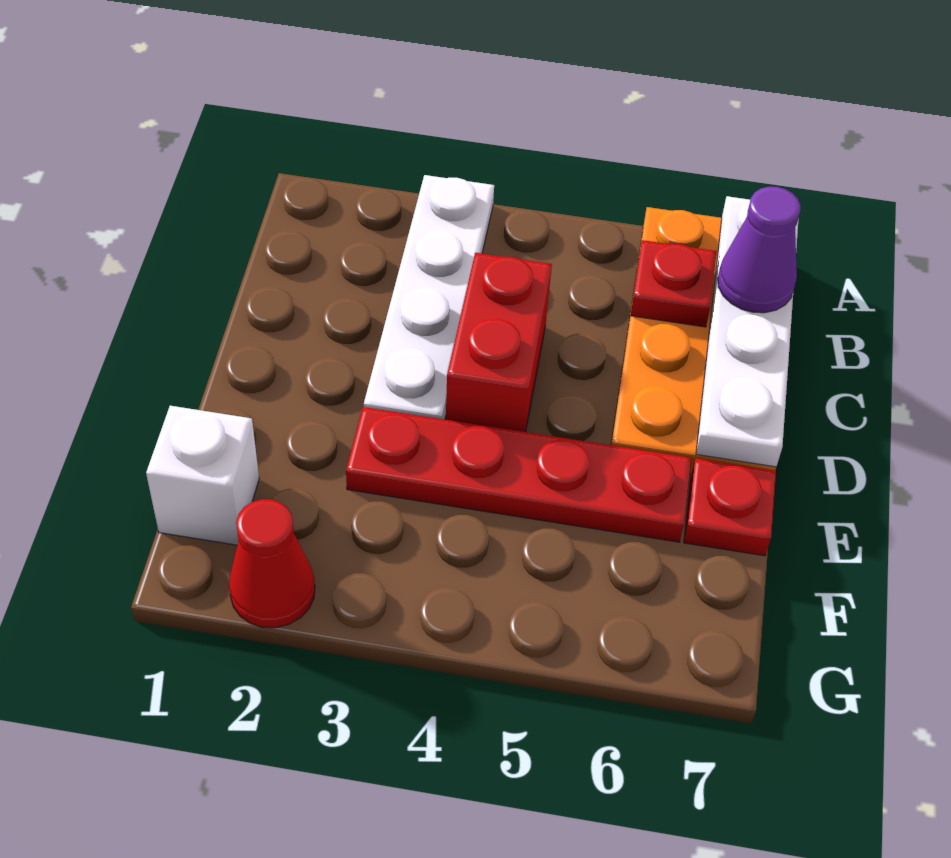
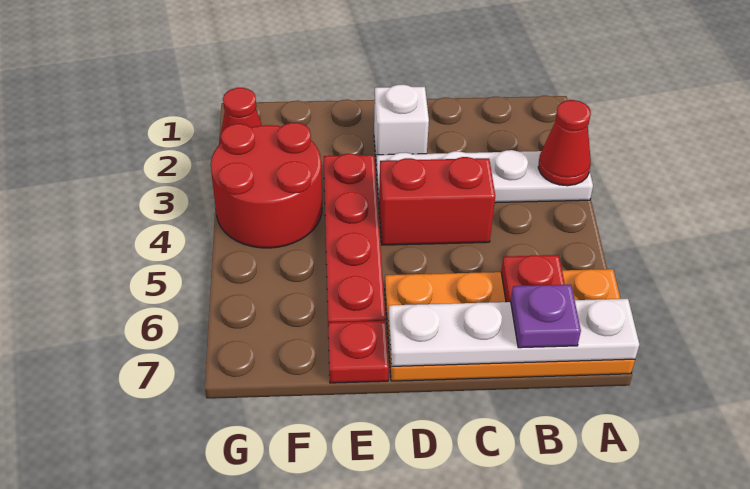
none -> red 1x1 cone [538,100,591,186]
purple 1x1 cone [718,187,801,313] -> purple 1x1 plate [511,285,581,348]
white 1x1 brick [146,406,259,545] -> white 1x1 brick moved to [374,84,429,165]
none -> red 2x2 round brick [211,123,322,248]

